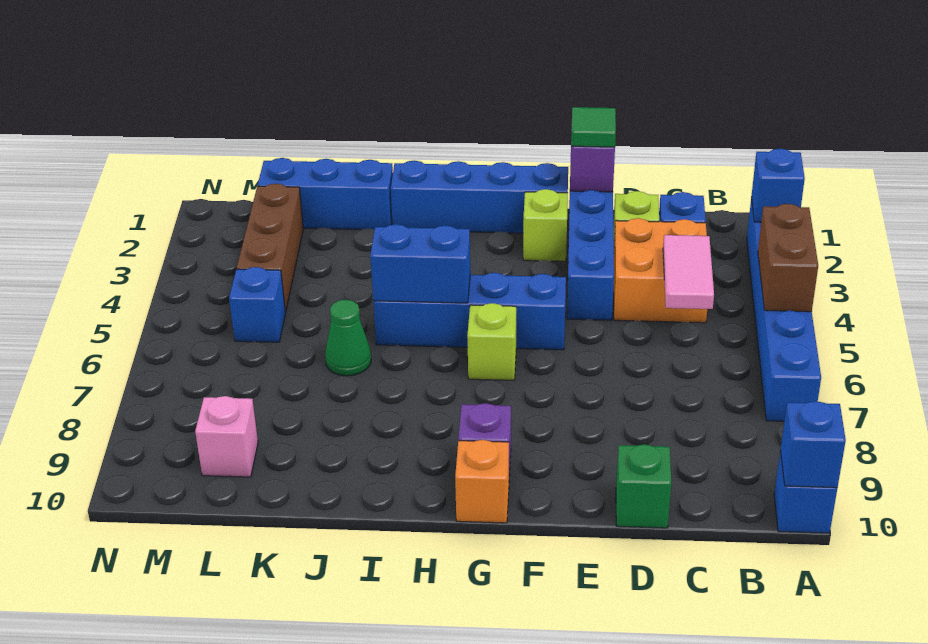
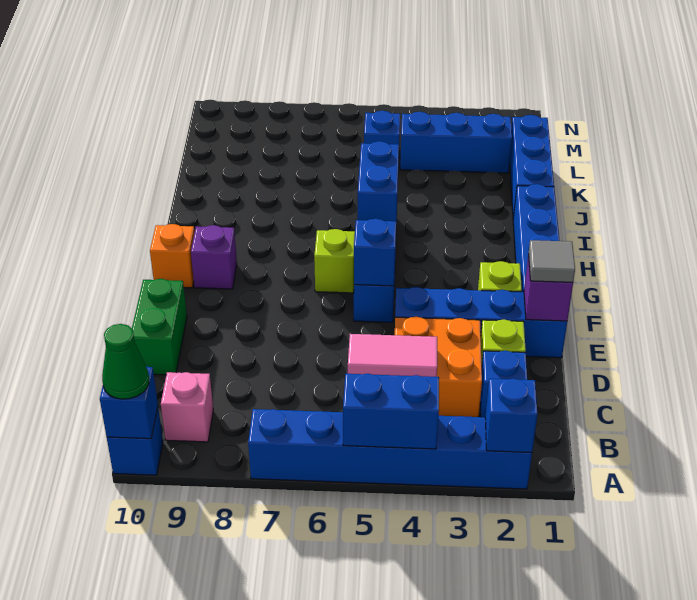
brown 1x2 brick [758,204,818,312] -> blue 1x2 brick [343,374,439,449]
green 1x1 brick [616,444,671,528] -> green 1x2 brick [132,279,187,375]
green 1x1 tile [571,107,616,147] -> grey 1x1 tile [529,240,575,282]
none -> blue 1x1 brick [354,219,396,286]
green 1x1 cone [325,300,371,376] -> green 1x1 cone moved to [102,324,149,399]
brown 1x3 brick [237,183,303,312] -> blue 1x3 brick [400,112,512,173]
pink 1x1 brick [195,396,258,477] -> pink 1x1 brick moved to [161,372,213,442]

